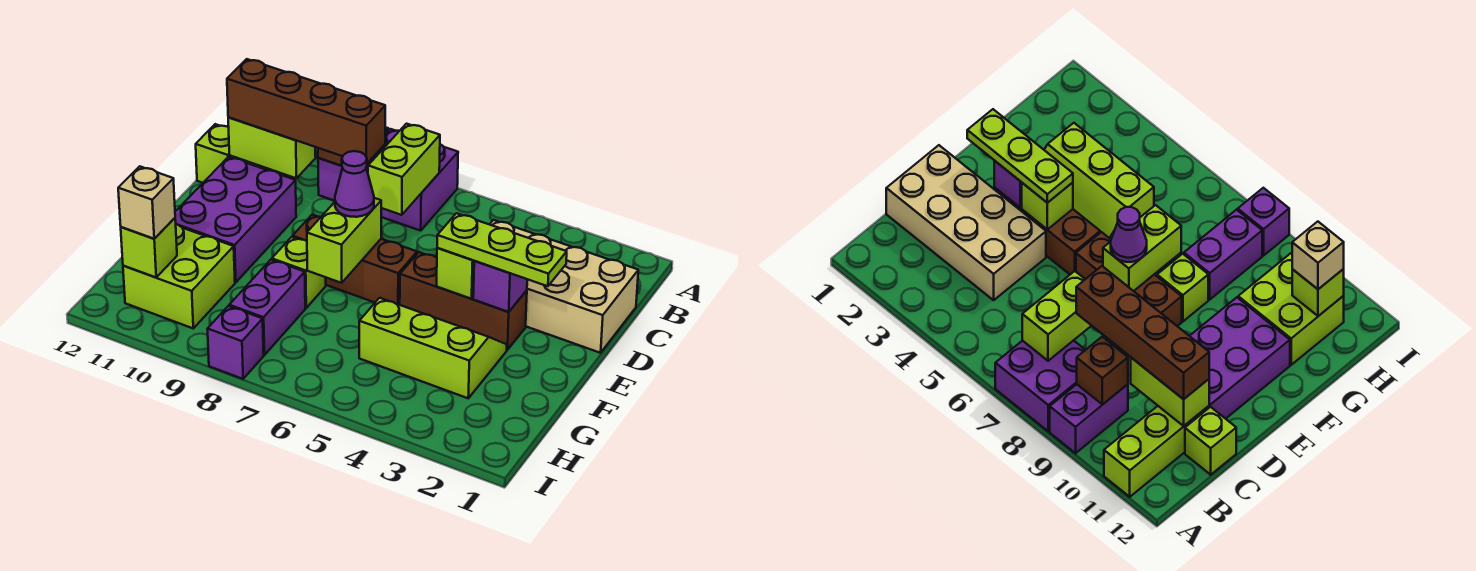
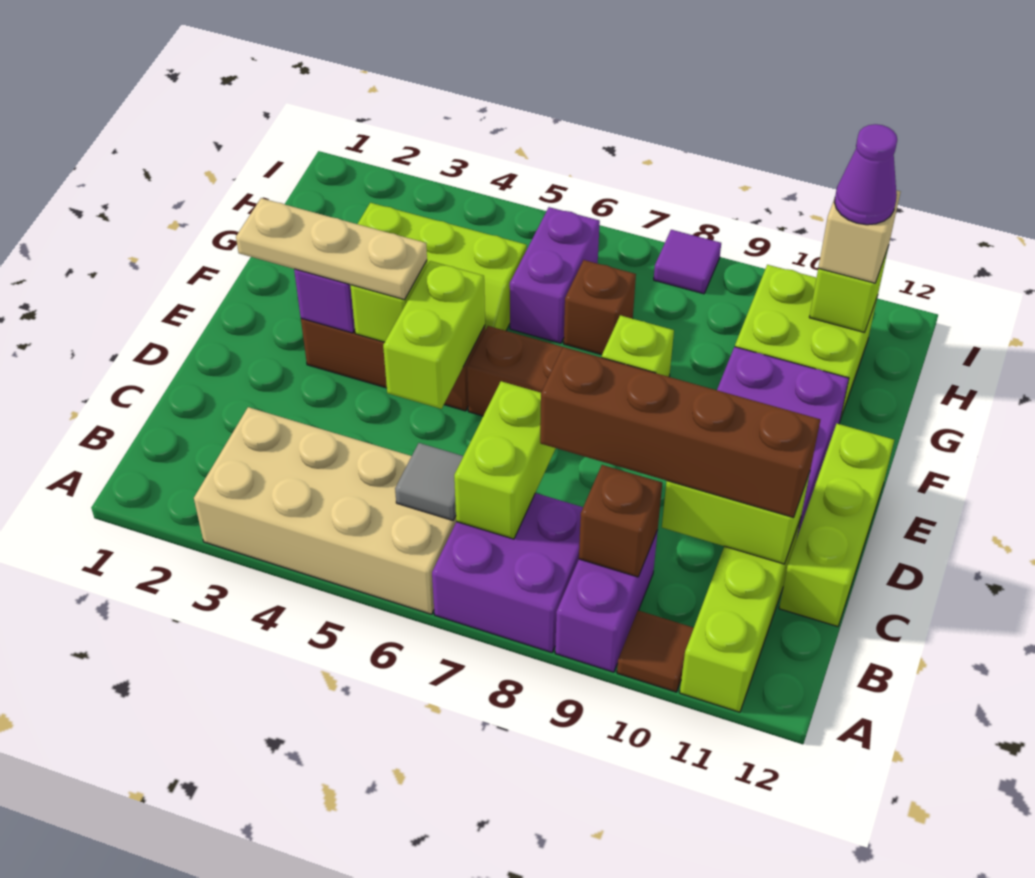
none -> brown 1x1 tile [617,610,694,692]
none -> grey 1x1 tile [395,443,463,520]
tan 2x4 brick [490,220,638,353] -> tan 2x4 brick moved to [194,407,456,614]
lime 1x1 brick [196,124,230,183] -> lime 1x3 brick [779,424,894,627]
lime 1x3 plate [437,213,567,286] -> tan 1x3 plate [236,198,427,300]
lime 1x2 brick [307,198,381,283] -> lime 1x2 brick moved to [383,261,485,409]
purple 1x1 cone [335,151,374,217] -> purple 1x1 cone moved to [834,124,897,225]
none -> brown 1x1 brick [564,260,636,355]
purple 1x2 brick [229,260,305,355] -> purple 1x2 brick moved to [510,207,600,343]
purple 1x1 brick [208,306,264,379] -> purple 1x1 tile [654,230,721,294]

